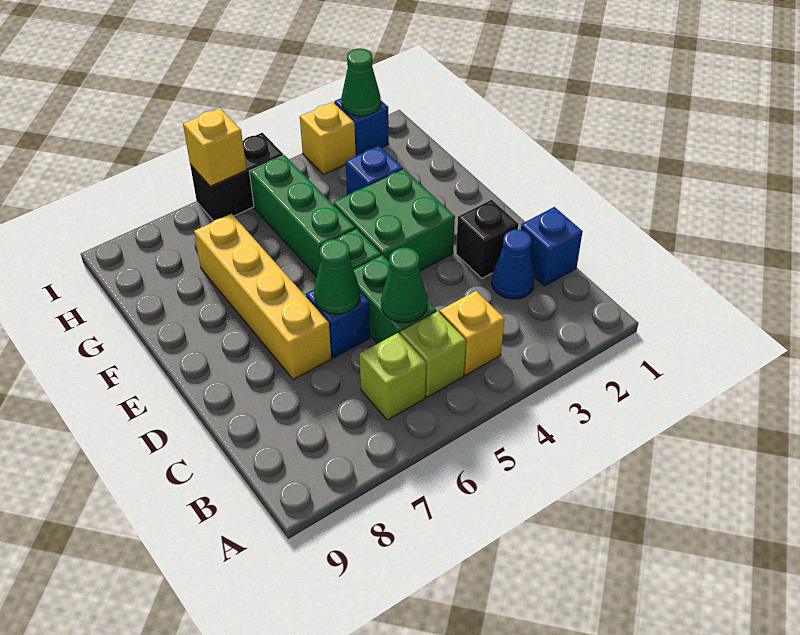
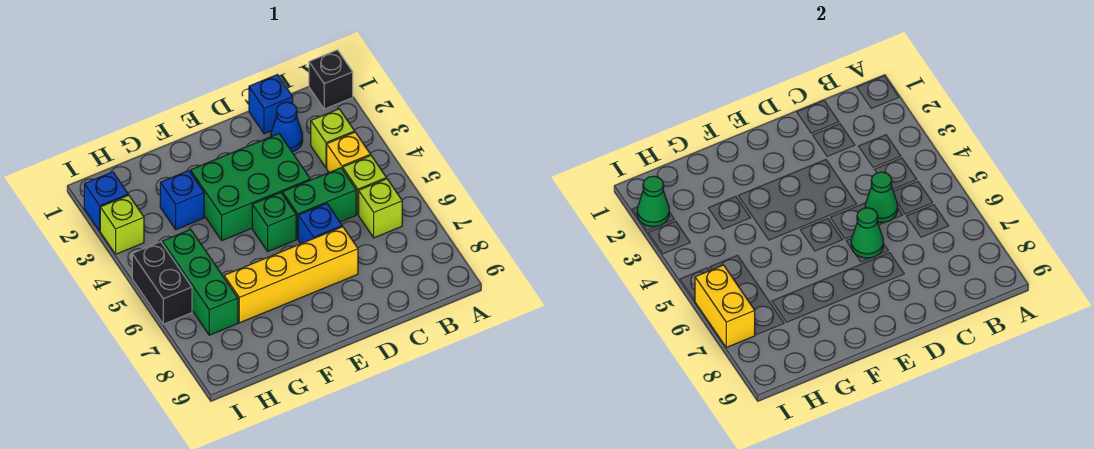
none -> lime 1x1 brick [311,109,355,168]
black 1x1 brick [456,200,518,278] -> black 1x1 brick moved to [309,50,353,109]
green 2x2 brick [333,169,455,271] -> green 2x3 brick [191,134,310,240]
green 1x3 brick [249,155,355,277] -> green 1x3 brick turned to [162,229,238,335]
yellow 1x1 brick [300,102,356,175] -> lime 1x1 brick [100,195,144,254]
yellow 1x1 brick [183,108,246,186] -> yellow 1x2 brick [695,265,755,347]

